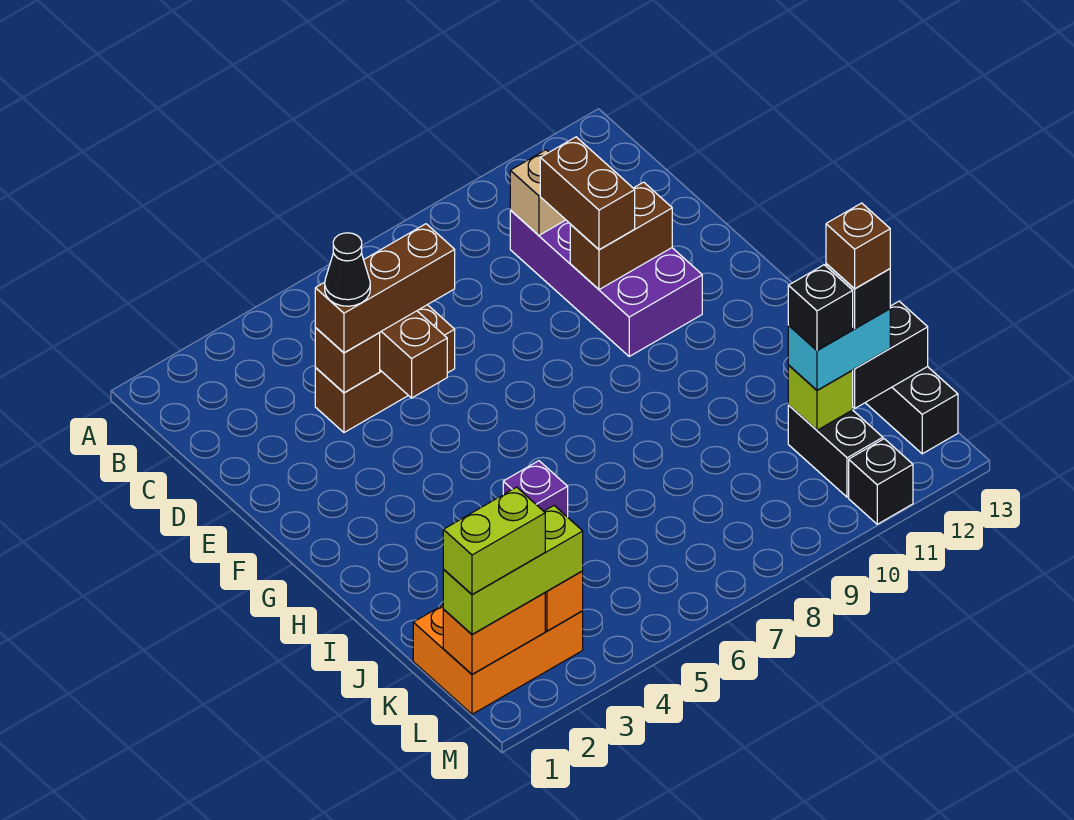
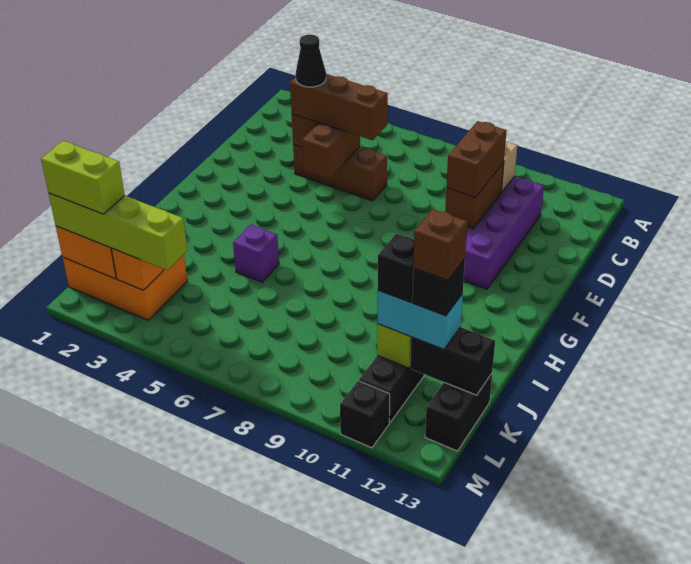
brown 1x2 brick [570,182,672,290] -> brown 1x2 brick turned to [445,163,504,229]
lime 1x3 brick [443,506,583,635] -> lime 1x4 brick [49,193,188,270]

